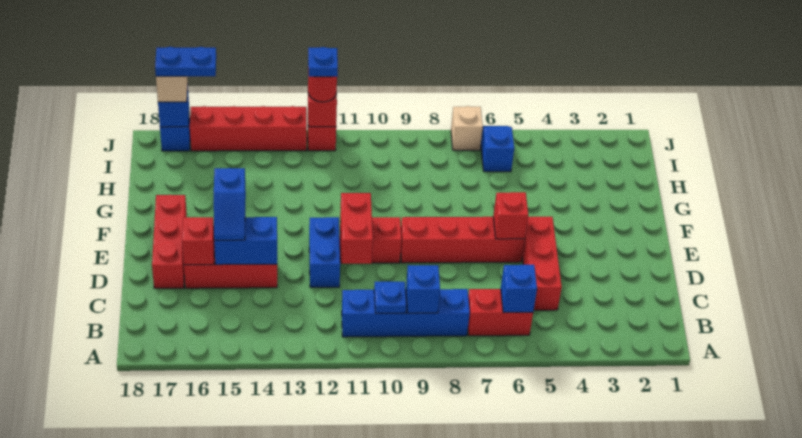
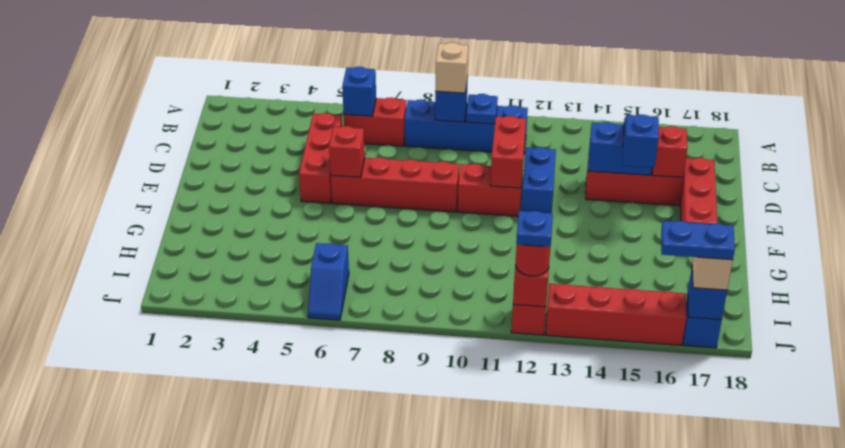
tan 1x1 brick [451,106,483,150] -> tan 1x1 brick moved to [435,42,468,93]

